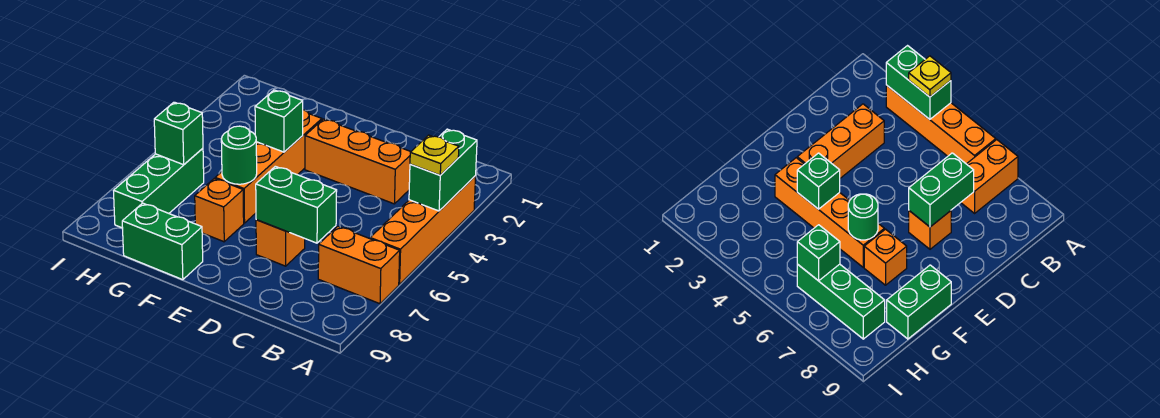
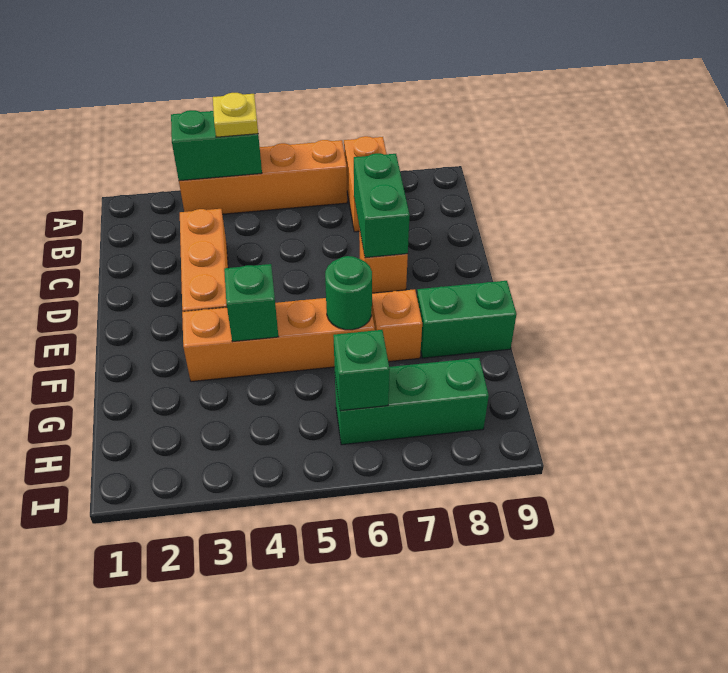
green 1x2 brick [122,203,203,280] -> green 1x2 brick turned to [417,281,517,358]

